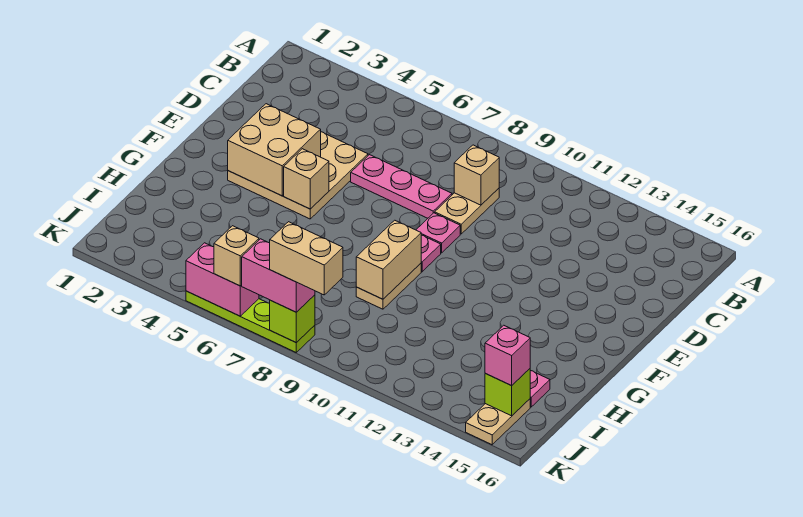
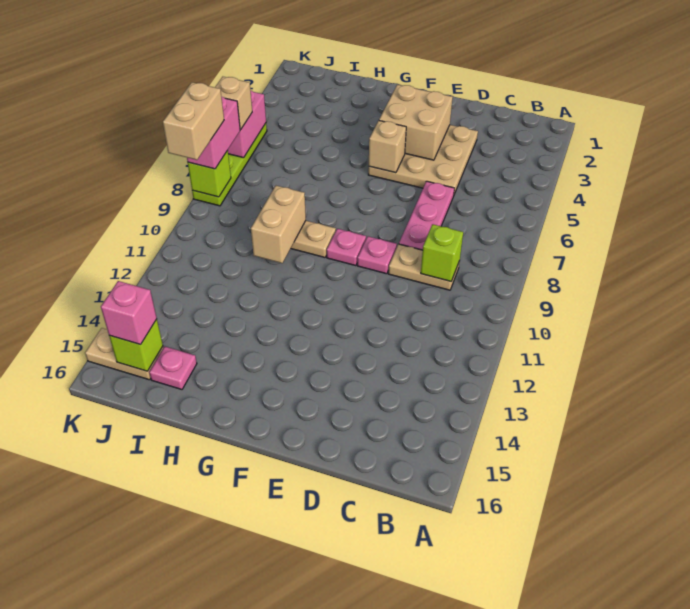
tan 1x1 brick [454,145,499,205] -> lime 1x1 brick [421,224,463,281]
tan 1x2 brick [356,220,421,299] -> tan 1x2 brick turned to [251,186,306,263]

